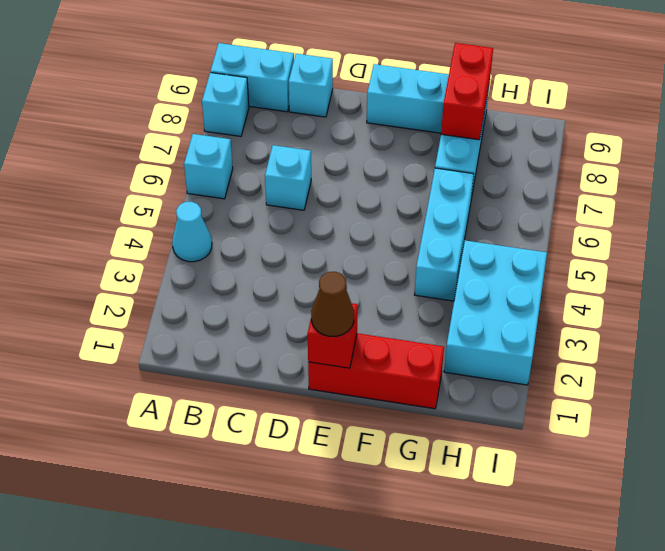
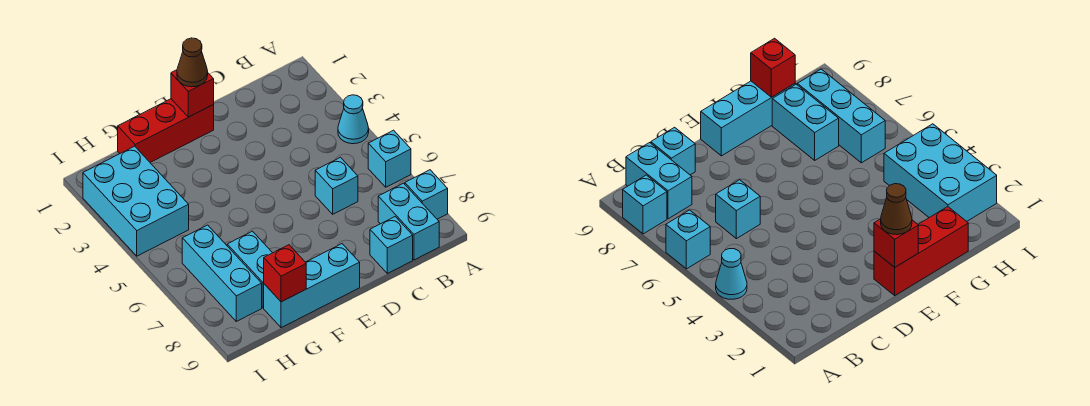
cyan 1x2 brick [210,43,294,112] -> cyan 1x2 brick turned to [378,183,439,260]
cyan 1x3 brick [415,168,474,301] -> cyan 1x3 brick moved to [182,225,262,321]
red 1x2 brick [441,43,493,140] -> red 1x1 brick [264,245,306,302]

